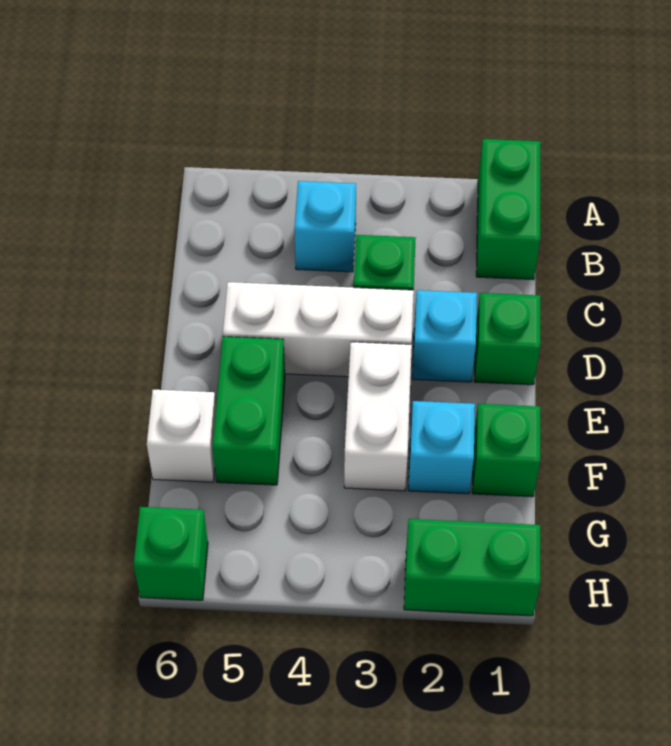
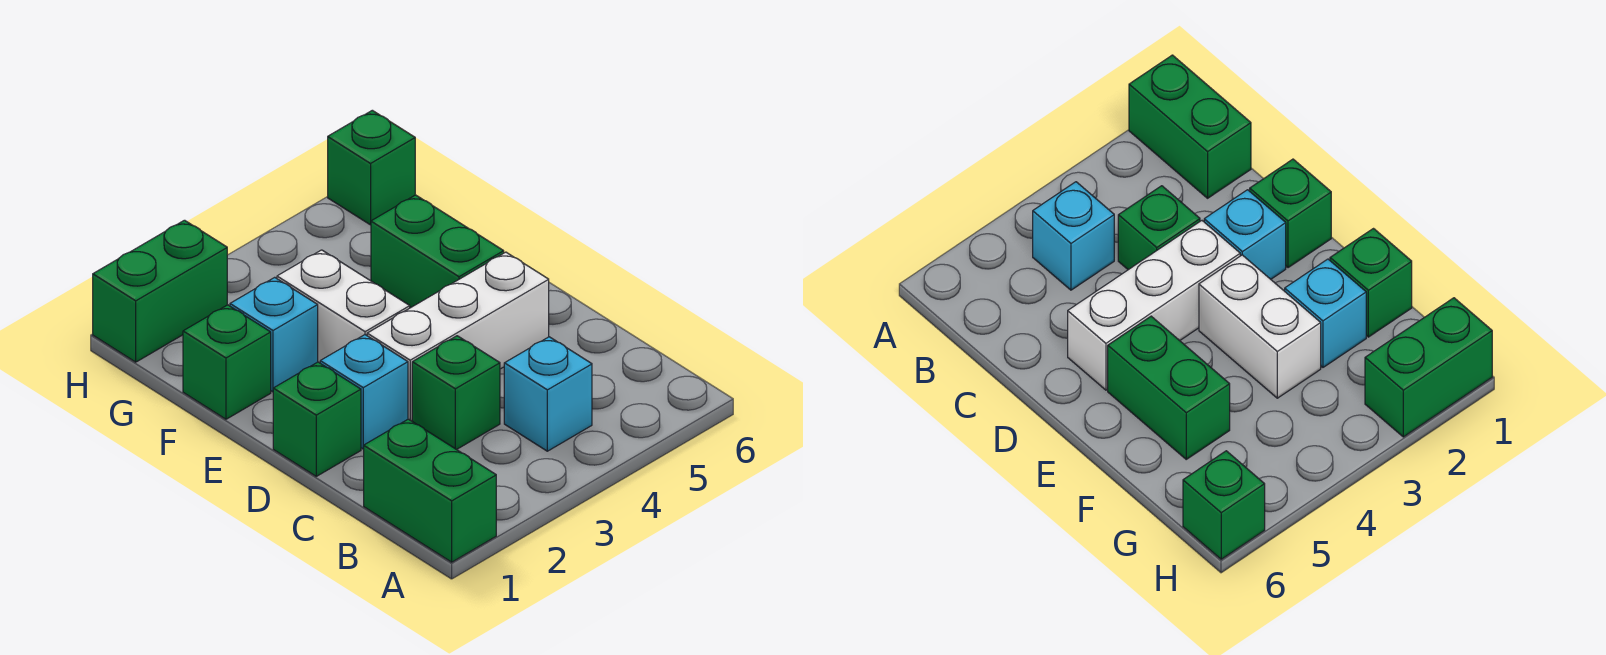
white 1x1 brick [147,390,216,482] -> none

